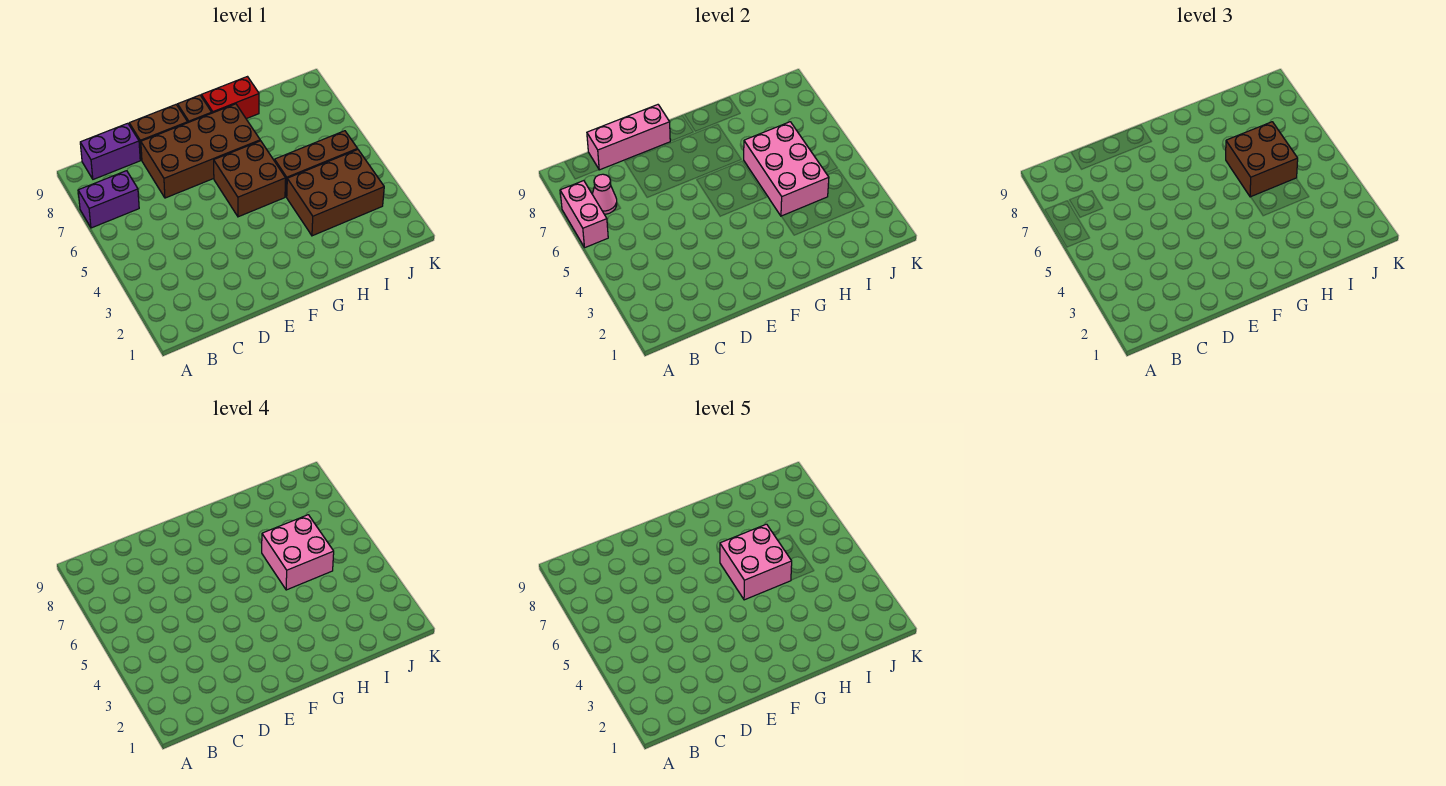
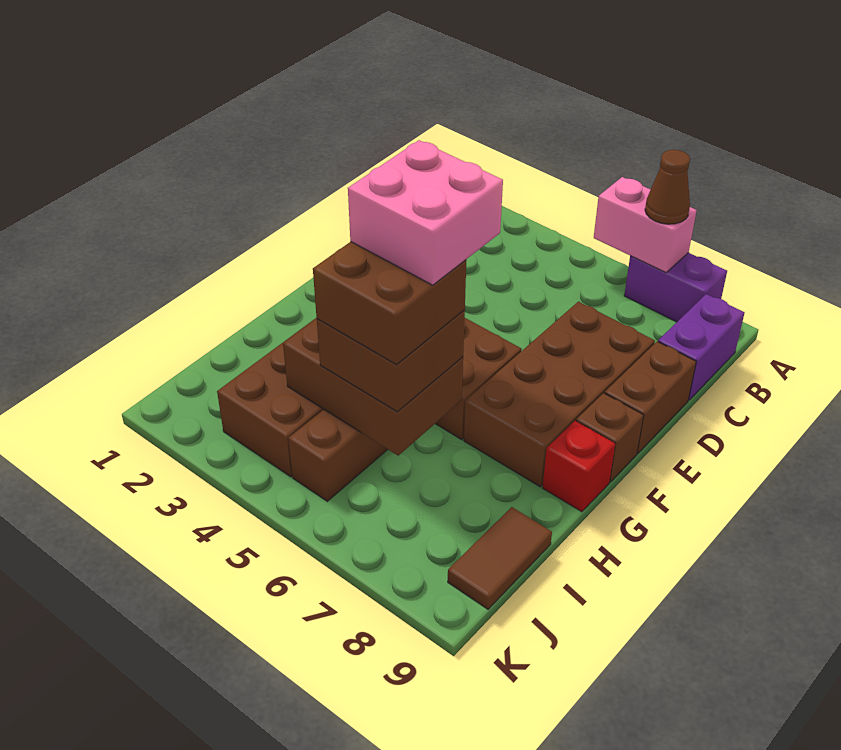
purple 1x2 brick [78,171,139,228] -> purple 1x2 brick turned to [624,253,727,322]
none -> brown 1x1 cone [645,150,690,224]
pink 1x1 cone [592,174,617,214] -> none
pink 1x3 brick [587,105,670,170] -> none
red 1x2 brick [201,77,259,119] -> red 1x1 brick [543,421,615,512]
pink 2x3 brick [744,122,829,216] -> brown 2x3 brick [283,318,463,456]
pink 2x2 brick [262,515,334,590] -> brown 2x2 brick [313,242,466,365]
none -> brown 1x2 tile [448,507,552,609]

